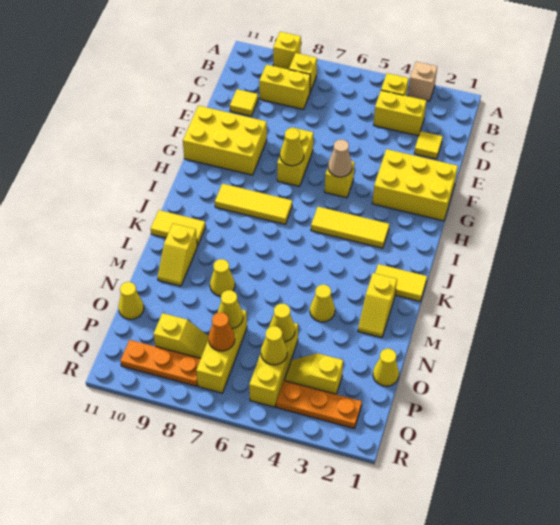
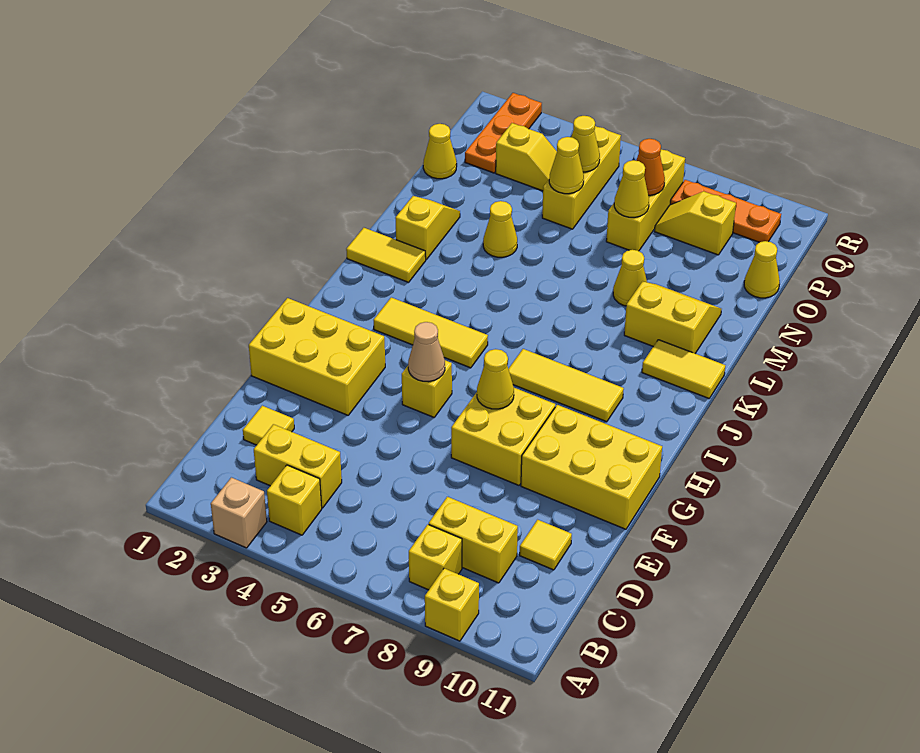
yellow 1x2 brick [277,127,314,186] -> yellow 2x2 brick [451,388,555,485]
yellow 1x2 slope [158,224,197,286] -> yellow 2x2 slope [624,281,722,353]
orange 1x3 plate [276,381,362,428] -> orange 1x3 plate turned to [465,93,542,173]

